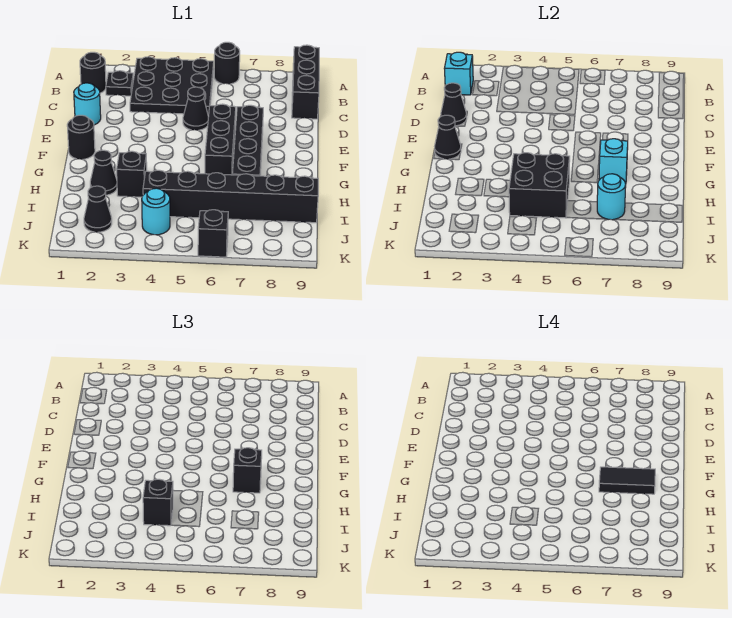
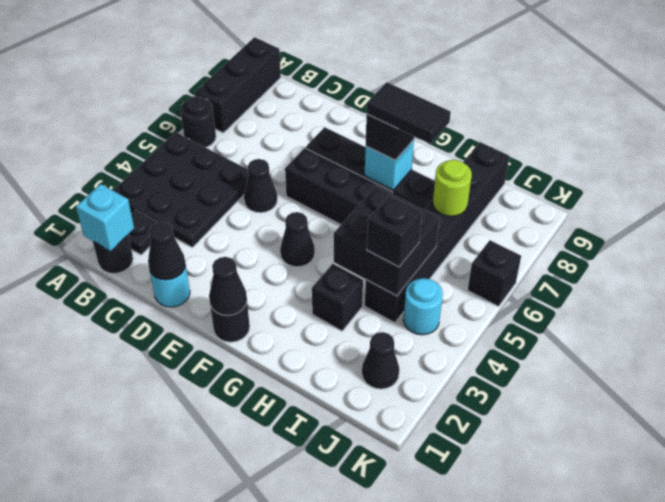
black 1x3 brick [292,45,319,119] -> black 1x3 brick turned to [195,37,281,133]
black 1x2 tile [599,467,655,494] -> black 1x2 tile turned to [367,82,451,144]
black 1x1 cone [90,150,117,195] -> black 1x1 cone moved to [280,212,315,267]
cyan 1x1 round brick [597,174,626,220] -> lime 1x1 round brick [433,160,472,216]

